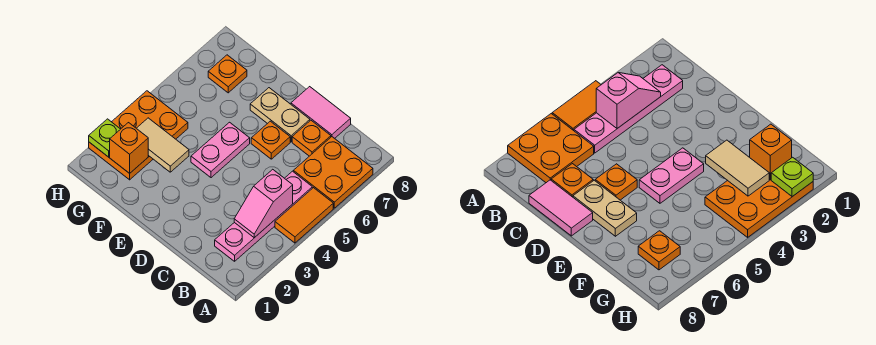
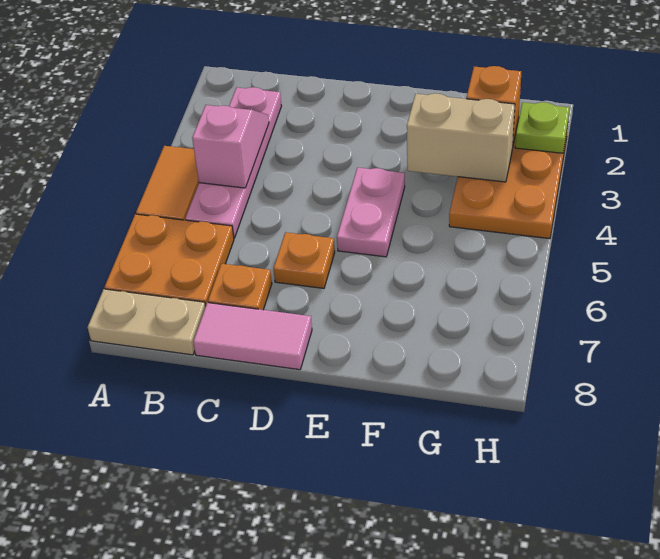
tan 1x2 plate [250,88,310,142] -> tan 1x2 plate moved to [88,289,205,355]
tan 1x2 tile [136,118,189,172] -> tan 1x2 brick [407,93,515,182]
orange 1x1 plate [208,55,247,93] -> none

